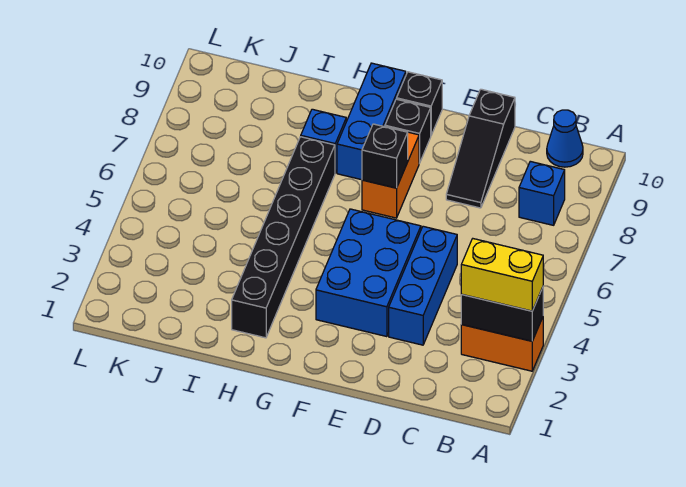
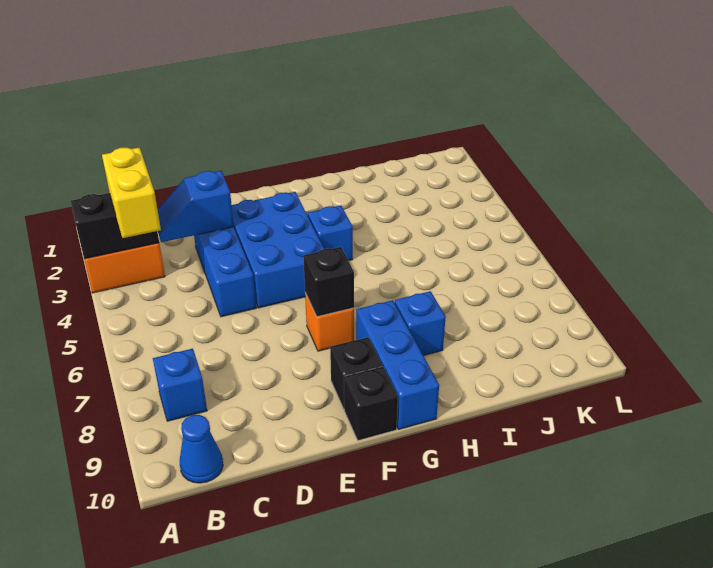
yellow 1x2 brick [461,239,543,311] -> yellow 1x2 brick turned to [102,147,161,238]
none -> blue 1x2 slope [157,171,234,242]
black 1x3 slope [446,89,515,208] -> none
orange 1x2 brick [362,132,419,218] -> orange 1x1 brick [305,293,354,351]
none -> blue 1x1 brick [308,206,353,261]
black 1x6 brick [232,137,335,338] -> none

